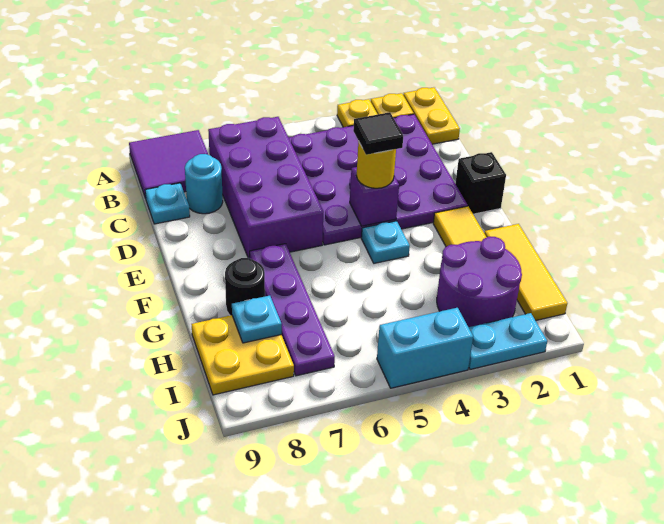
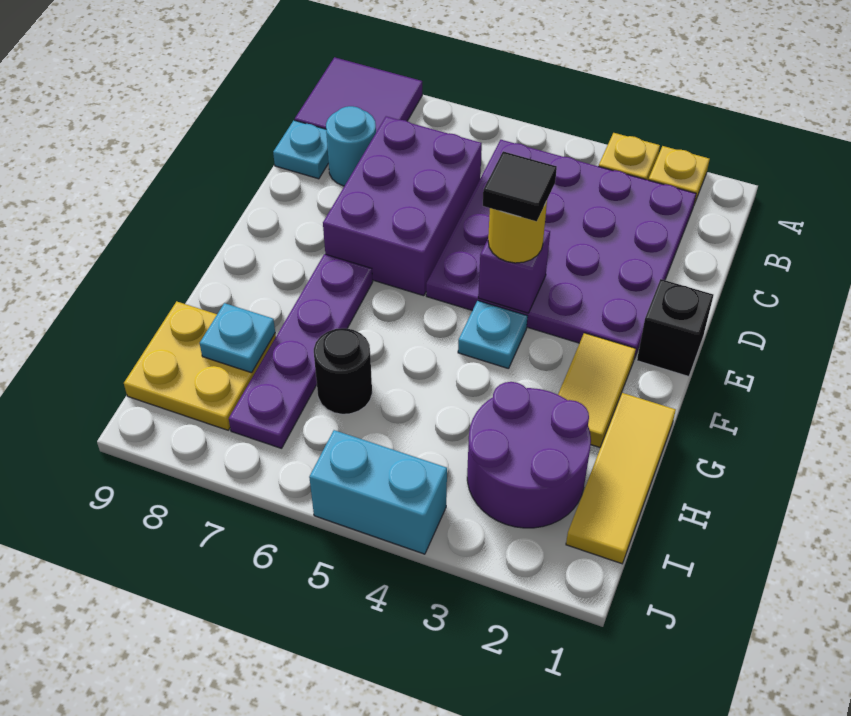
yellow 1x2 plate [403,87,460,144] -> none
purple 2x4 brick [208,117,324,258] -> purple 2x3 brick [323,116,482,296]
black 1x1 round brick [225,258,265,315] -> black 1x1 round brick moved to [314,328,372,414]
cyan 1x2 plate [469,313,547,369] -> none

